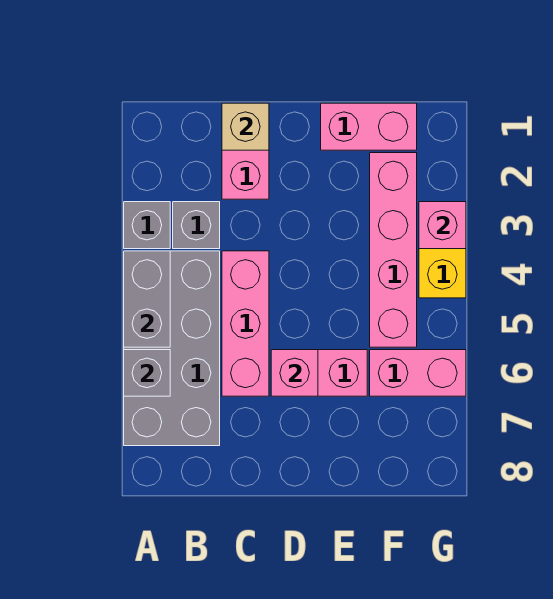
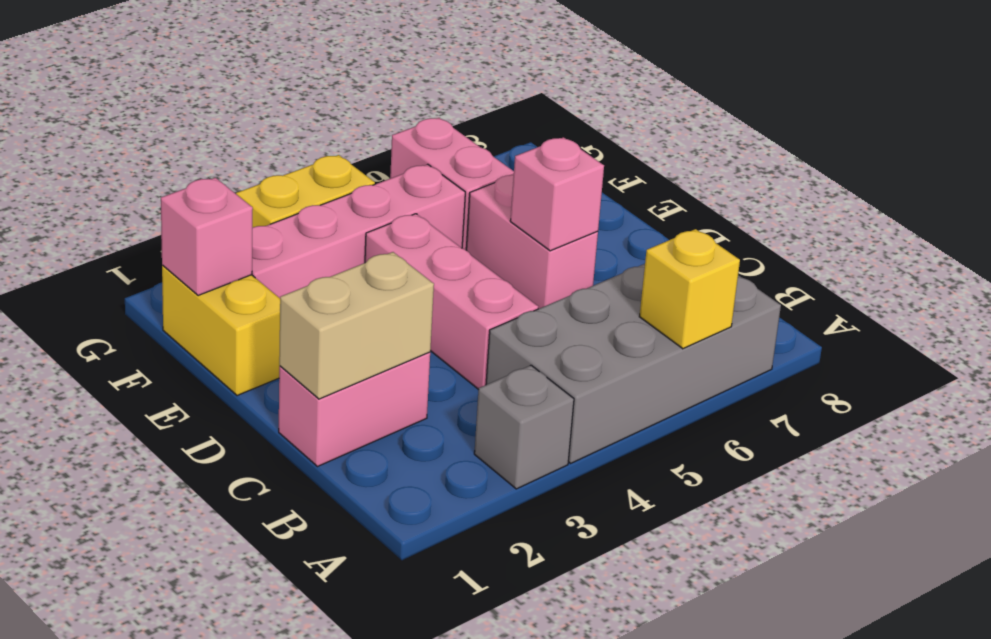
grey 1x2 brick [124,251,170,347] -> none
grey 1x1 brick [124,350,170,396] -> yellow 1x1 brick [639,229,740,349]
grey 1x1 brick [173,202,220,249] -> none
tan 1x1 brick [222,103,269,150] -> tan 1x2 brick [279,252,434,399]
pink 1x3 brick [222,251,269,396] -> pink 1x3 brick turned to [365,214,538,390]
pink 1x2 brick [321,103,417,150] -> yellow 1x2 brick [162,265,280,396]
pink 1x1 brick [419,202,466,249] -> pink 1x1 brick moved to [161,178,253,296]

